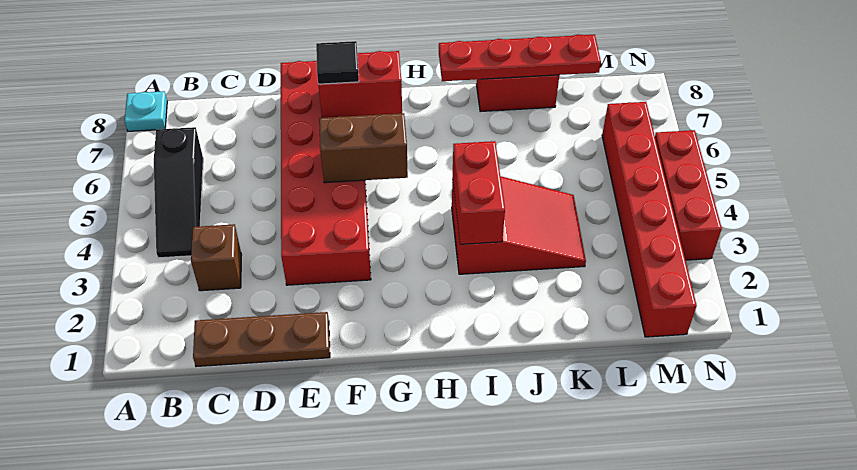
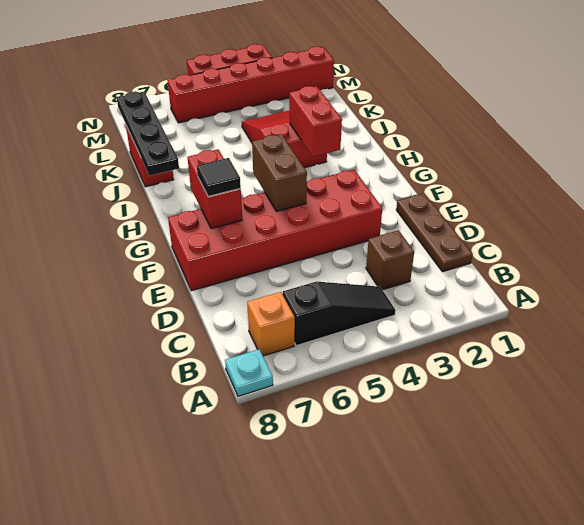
none -> orange 1x1 brick [247,292,295,356]
red 1x2 brick [453,141,505,244] -> red 1x2 brick turned to [289,86,342,157]
red 1x4 plate [439,34,601,81] -> black 1x4 plate [117,91,179,176]

